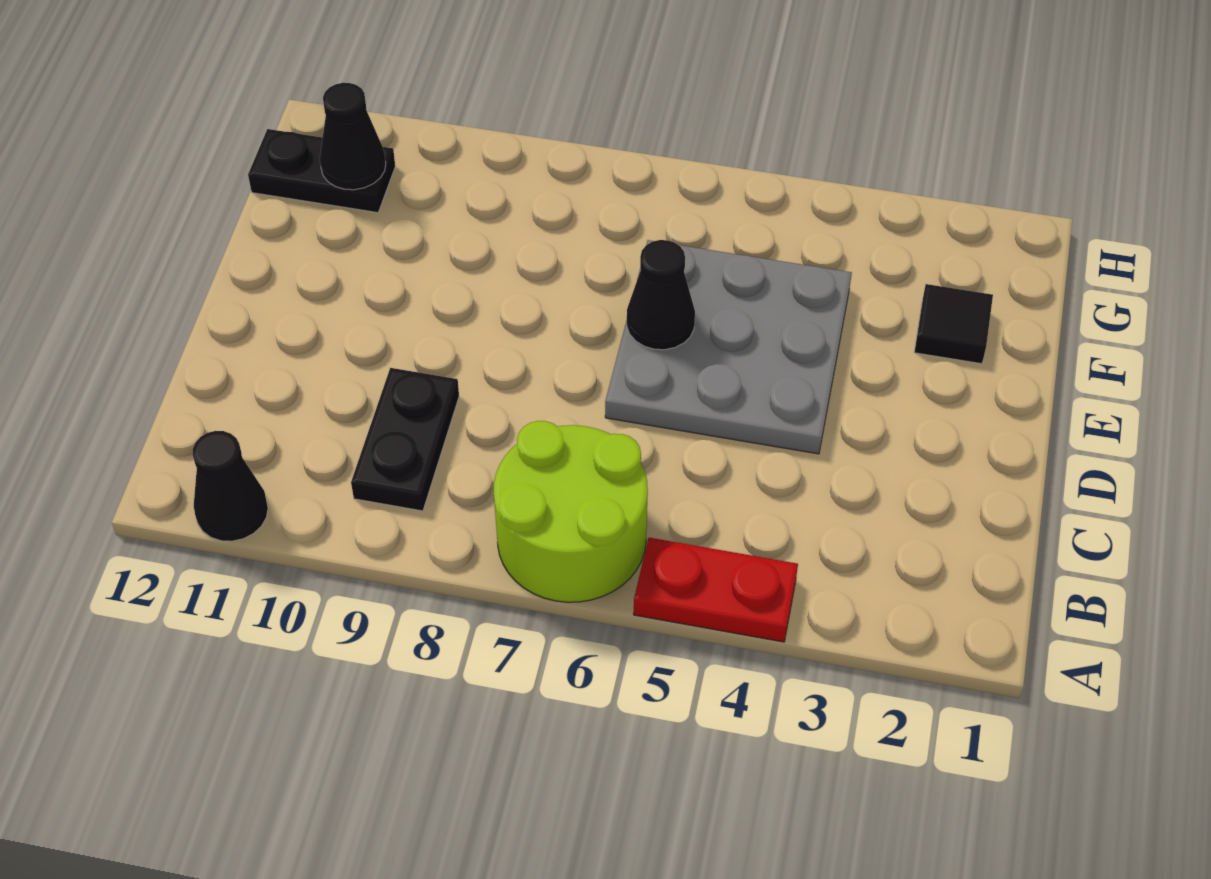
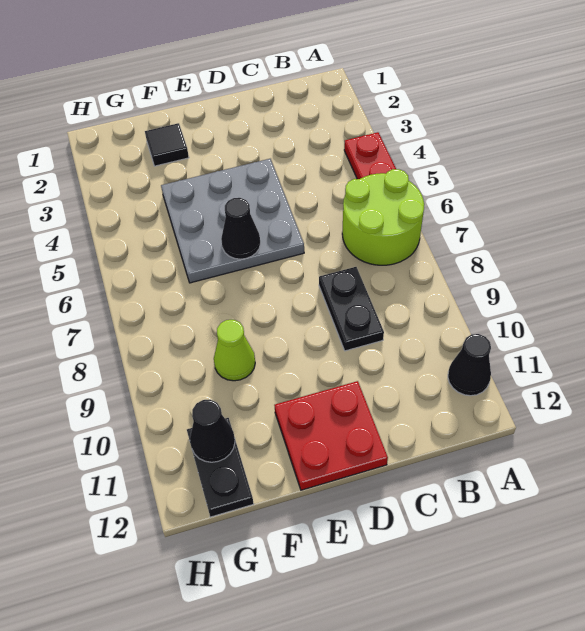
black 1x2 plate [351,368,459,511] -> black 1x2 plate turned to [319,267,384,351]
none -> red 2x2 plate [275,381,388,490]
none -> lime 1x1 cone [214,320,255,381]

